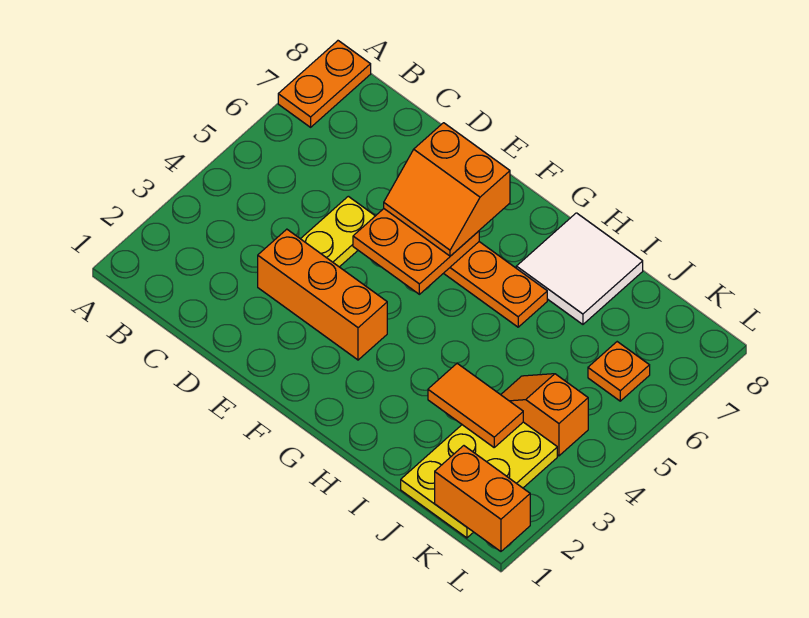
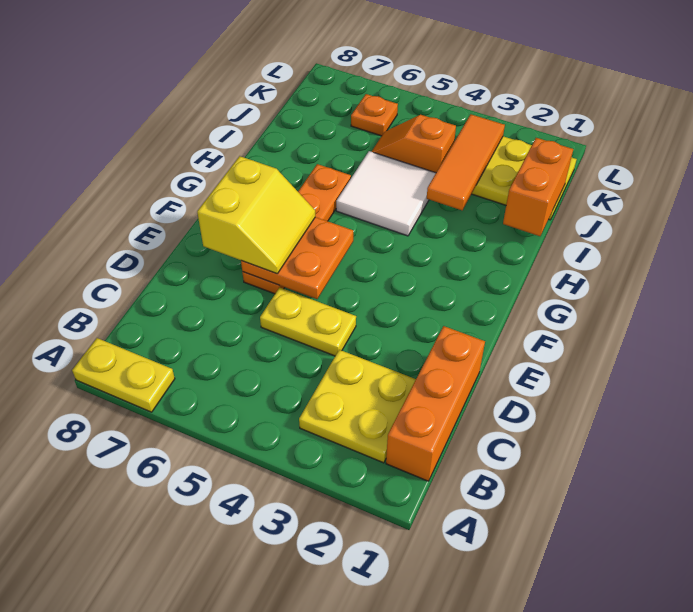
orange 1x2 plate [278,41,371,127] -> yellow 1x2 plate [72,338,175,412]
none -> yellow 2x2 plate [299,350,416,463]
orange 1x3 brick [258,229,387,360] -> orange 1x3 brick moved to [386,326,485,481]
orange 2x2 slope [384,123,510,256] -> yellow 2x2 slope [197,156,315,274]
white 2x2 tile [516,213,643,324] -> white 2x2 tile moved to [336,151,436,236]
orange 1x2 tile [428,364,523,447] -> orange 1x3 tile [427,114,505,210]
orange 1x2 slope [501,374,588,456] -> orange 1x2 slope turned to [372,115,456,173]
orange 1x2 brick [435,446,530,551] -> orange 1x2 brick moved to [503,138,573,236]

